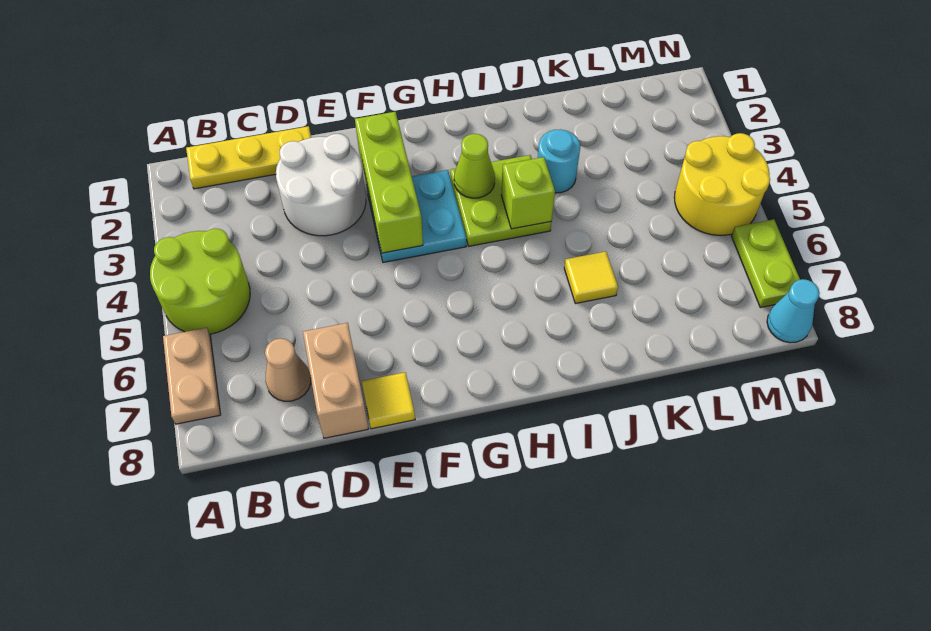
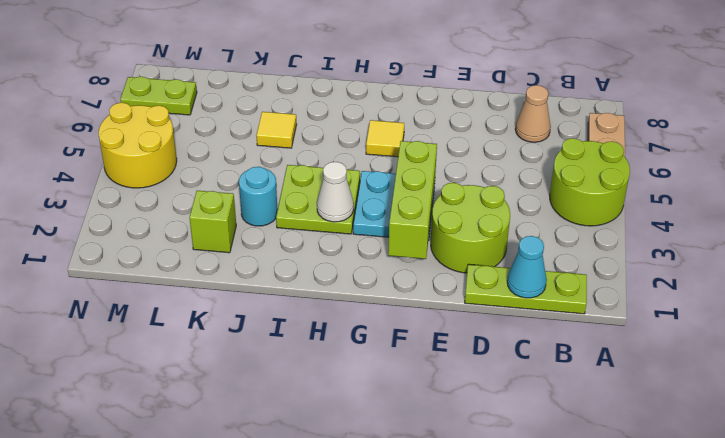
yellow 1x3 plate [186,126,311,189] -> lime 1x3 plate [465,264,587,314]
white 2x2 round brick [276,134,366,236] -> lime 2x2 round brick [431,183,510,273]
tan 1x2 brick [303,323,368,438] -> none
yellow 1x1 tile [362,372,415,429] -> yellow 1x1 tile moved to [366,120,404,157]
lime 1x1 cone [454,134,495,198] -> white 1x1 cone [317,162,354,222]
lime 1x1 brick [501,157,555,229] -> lime 1x1 brick moved to [189,191,236,253]
lime 1x2 plate [731,219,800,308] -> lime 1x2 plate turned to [120,77,197,115]
cyan 1x1 cone [767,279,820,343] -> cyan 1x1 cone moved to [507,236,547,298]

